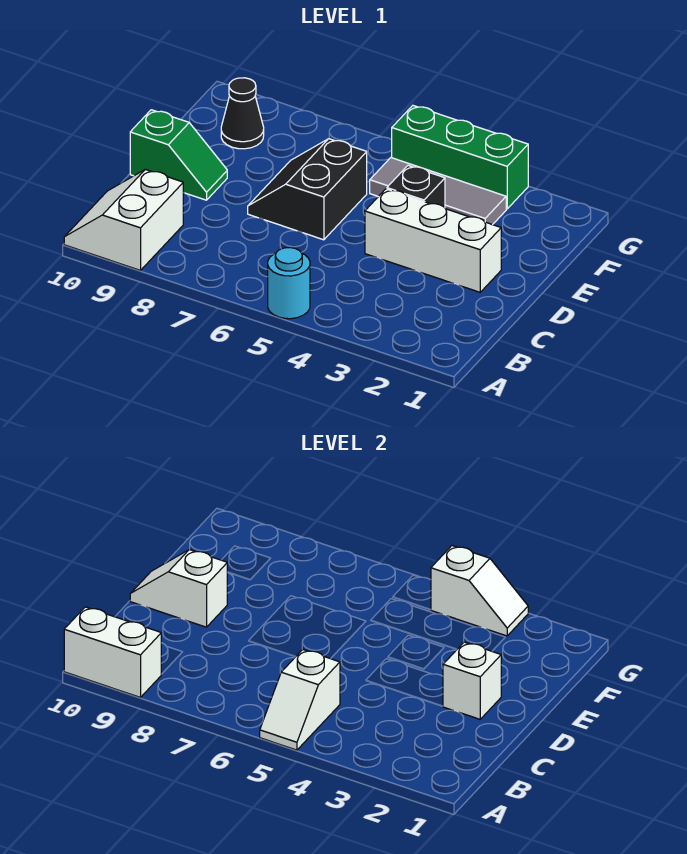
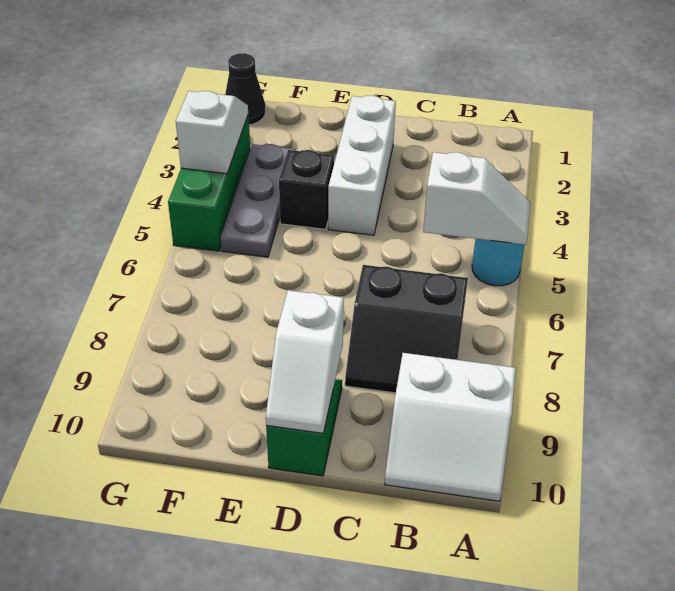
white 1x2 brick [64,607,161,697] -> none
white 1x1 brick [443,642,501,719] -> none
black 2x2 slope [248,139,367,240] -> black 2x2 slope moved to [345,265,468,393]
grey 1x3 tile [370,158,506,225] -> grey 1x3 plate [221,144,296,257]
black 1x1 cone [221,78,264,149] -> black 1x1 cone moved to [225,53,265,125]

